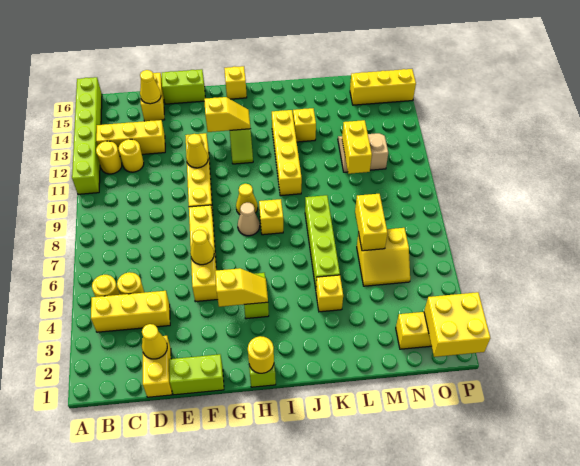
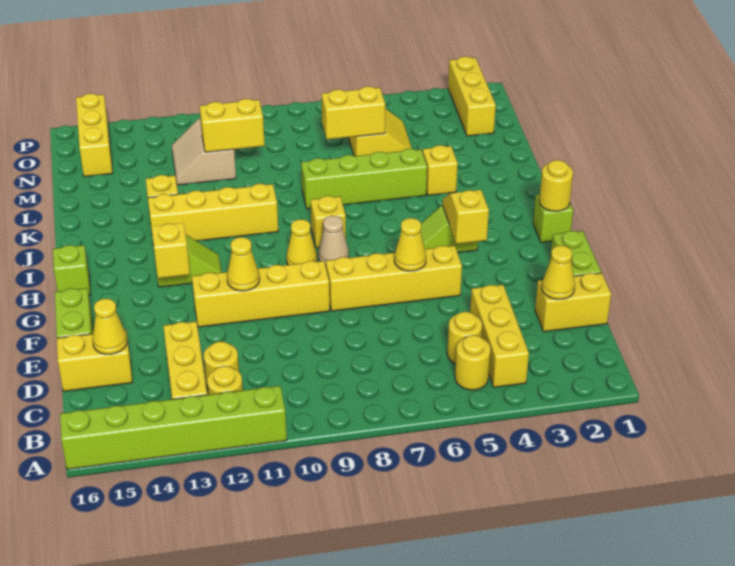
yellow 1x1 brick [224,66,247,99] -> lime 1x1 brick [53,245,91,295]
yellow 2x2 brick [424,292,490,357] -> none

